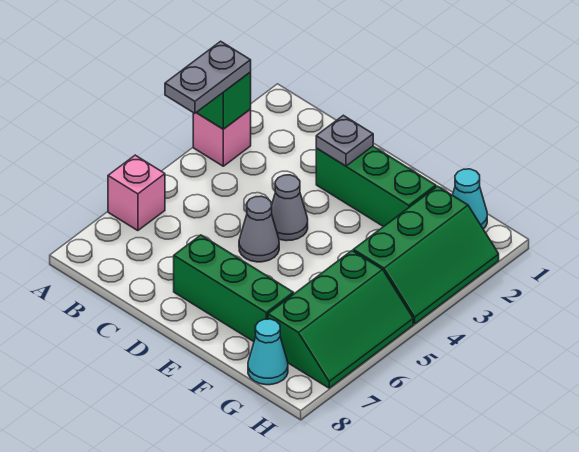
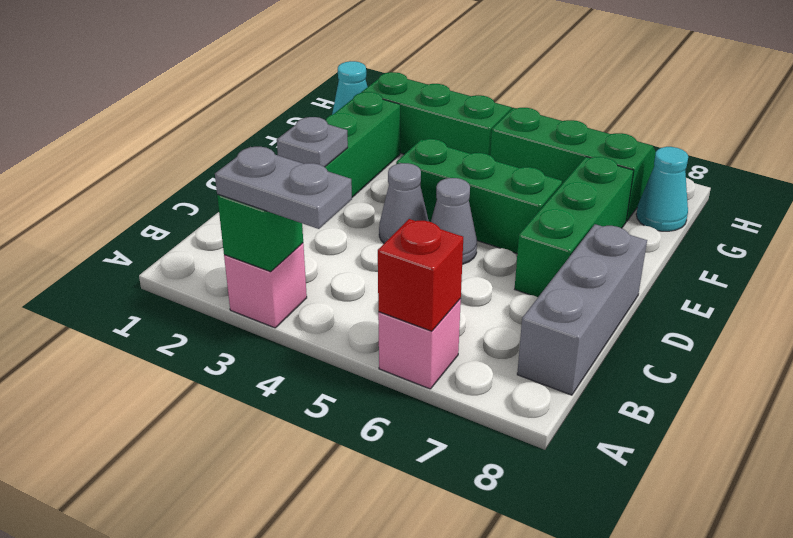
none -> red 1x1 brick [378,219,463,331]
none -> grey 1x3 brick [517,224,647,395]
none -> green 1x3 brick [396,139,562,253]

